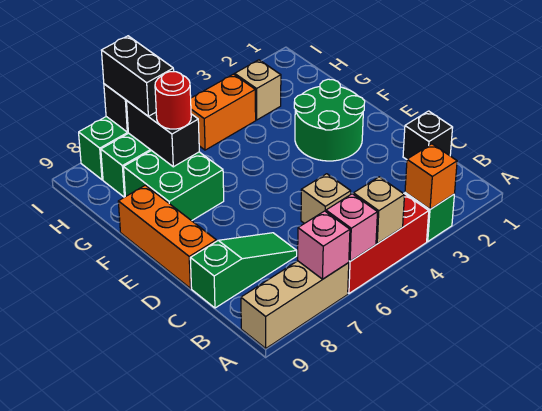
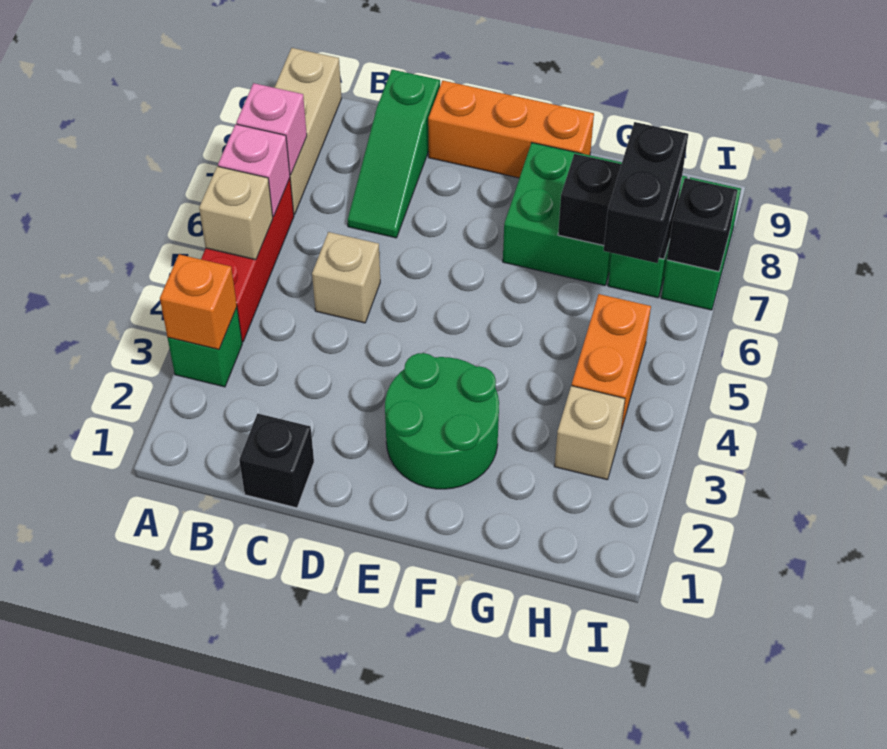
red 1x1 round brick [155,72,191,129] -> none
black 1x2 brick [101,36,174,116] -> black 1x2 brick turned to [603,122,688,263]

